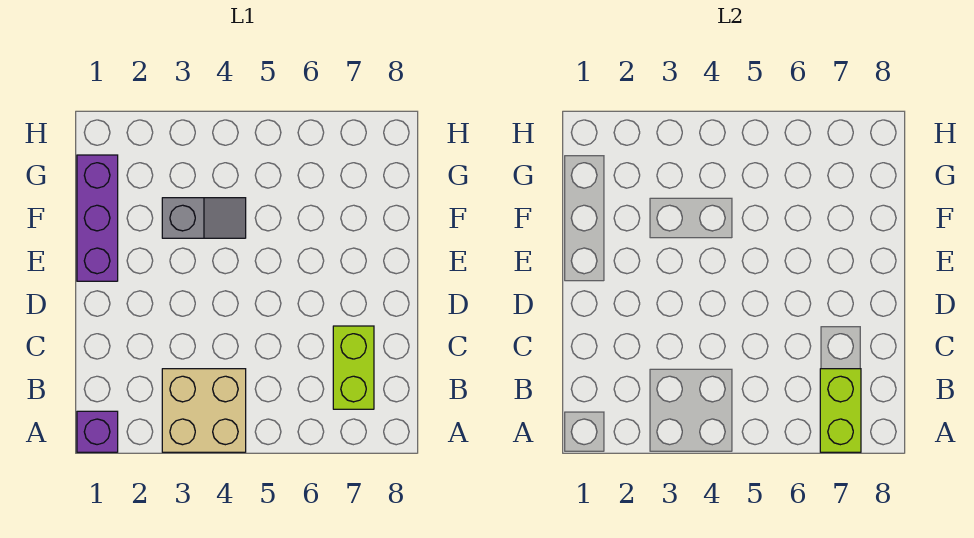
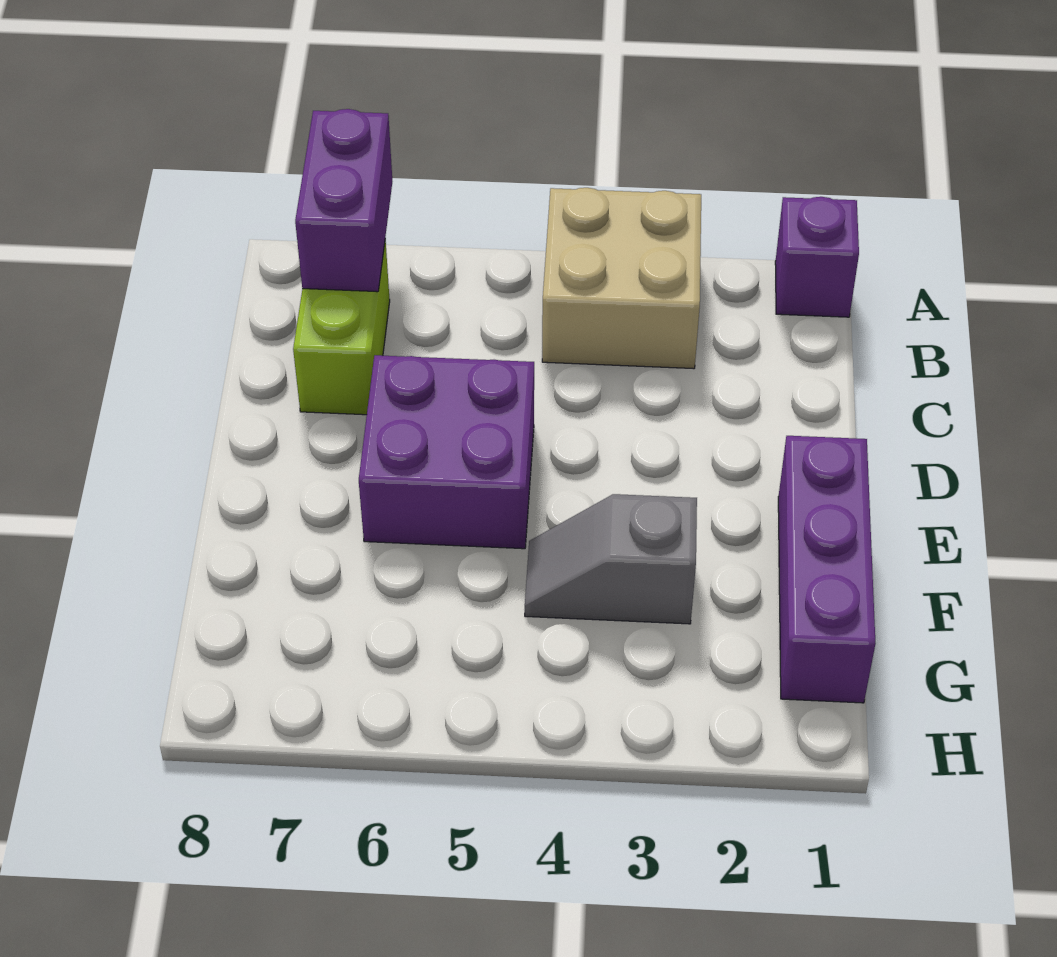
lime 1x2 brick [820,369,861,452] -> purple 1x2 brick [295,109,392,292]
none -> purple 2x2 brick [359,355,534,549]

